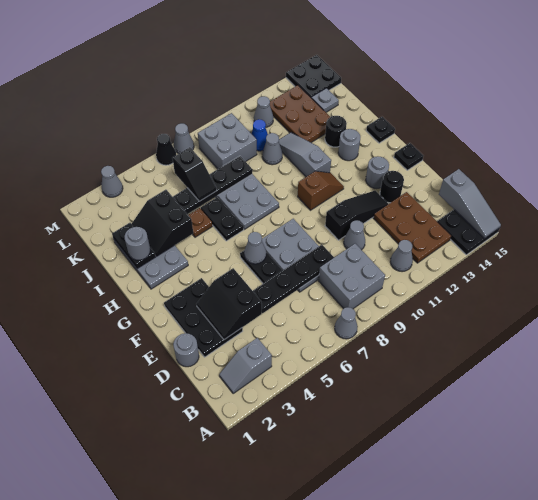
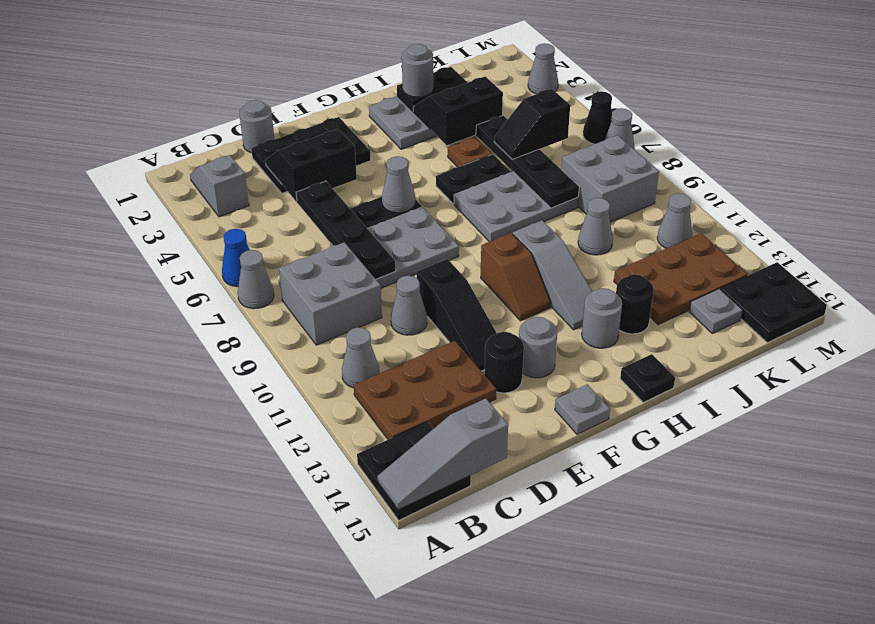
black 1x1 plate [394,143,423,170] -> grey 1x1 plate [555,384,610,434]
grey 1x3 slope [279,132,331,177] -> grey 1x3 slope turned to [513,220,592,330]
blue 1x1 cone [251,119,268,151] -> blue 1x1 cone moved to [222,229,250,287]

